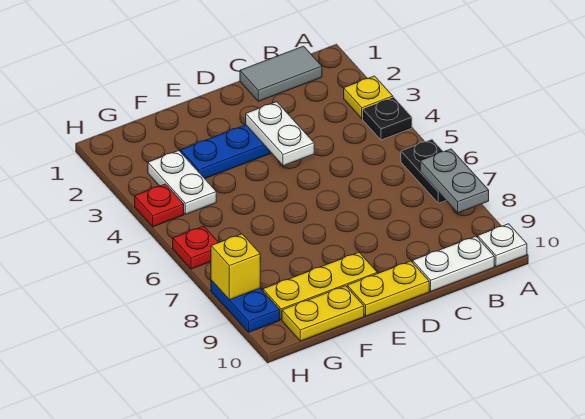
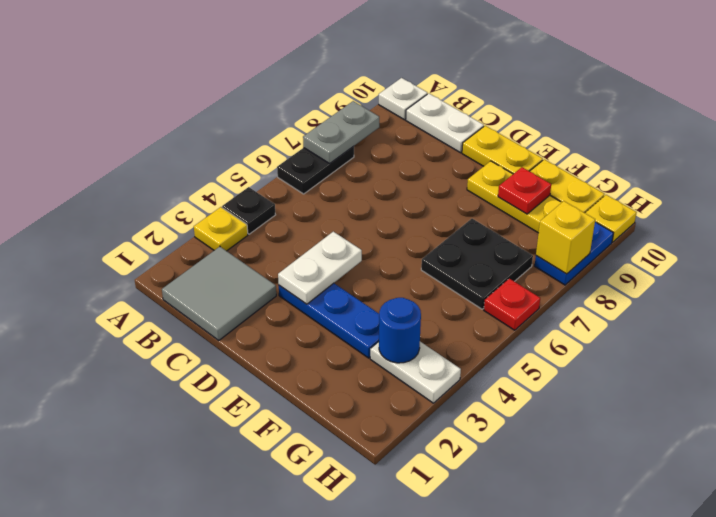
grey 1x2 tile [240,46,322,101] -> grey 2x2 tile [162,247,276,340]
none -> black 2x2 plate [421,219,533,309]
white 1x2 plate [148,151,216,214] -> white 1x2 plate turned to [370,342,461,403]
none -> blue 1x1 round brick [379,298,421,363]
red 1x1 plate [135,184,184,227] -> red 1x1 plate moved to [498,167,551,214]
none -> yellow 1x1 plate [585,195,637,242]

